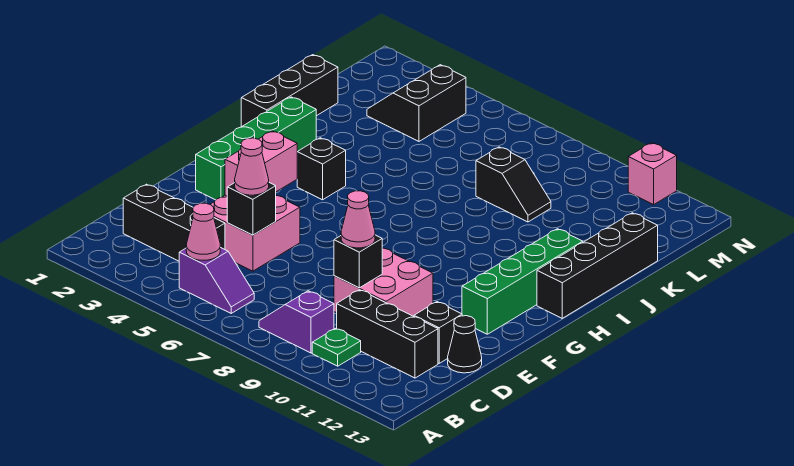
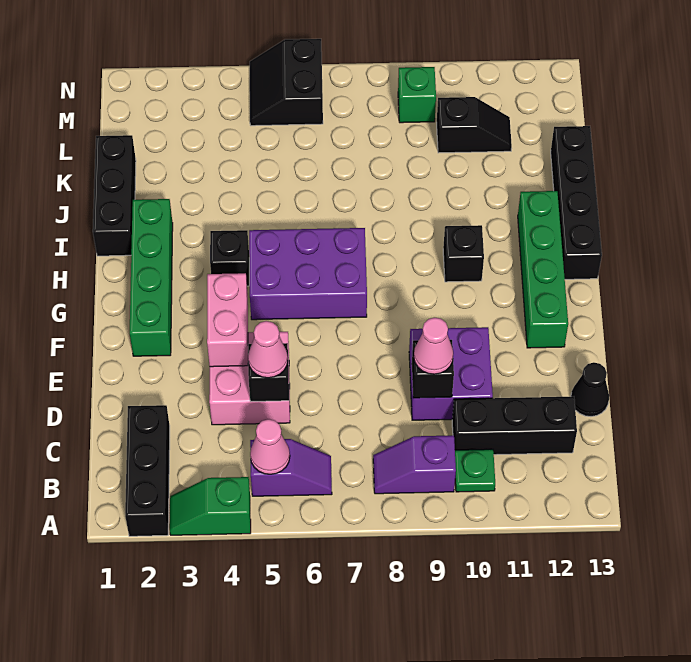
none -> green 1x2 slope [170,477,251,535]
black 1x3 brick [123,184,225,261] -> black 1x3 brick turned to [125,405,170,536]
pink 2x2 brick [334,248,433,316] -> purple 2x2 brick [409,327,493,420]
black 1x1 brick [414,302,462,363] -> black 1x1 brick moved to [443,225,484,282]
none -> purple 2x3 brick [249,228,367,320]
black 1x2 slope [476,147,551,222] -> black 1x2 slope moved to [437,97,512,153]
black 2x2 slope [367,65,466,141] -> black 2x2 slope moved to [250,39,323,126]
none -> green 1x1 brick [398,67,436,123]
pink 1x1 brick [628,143,677,205] -> none

